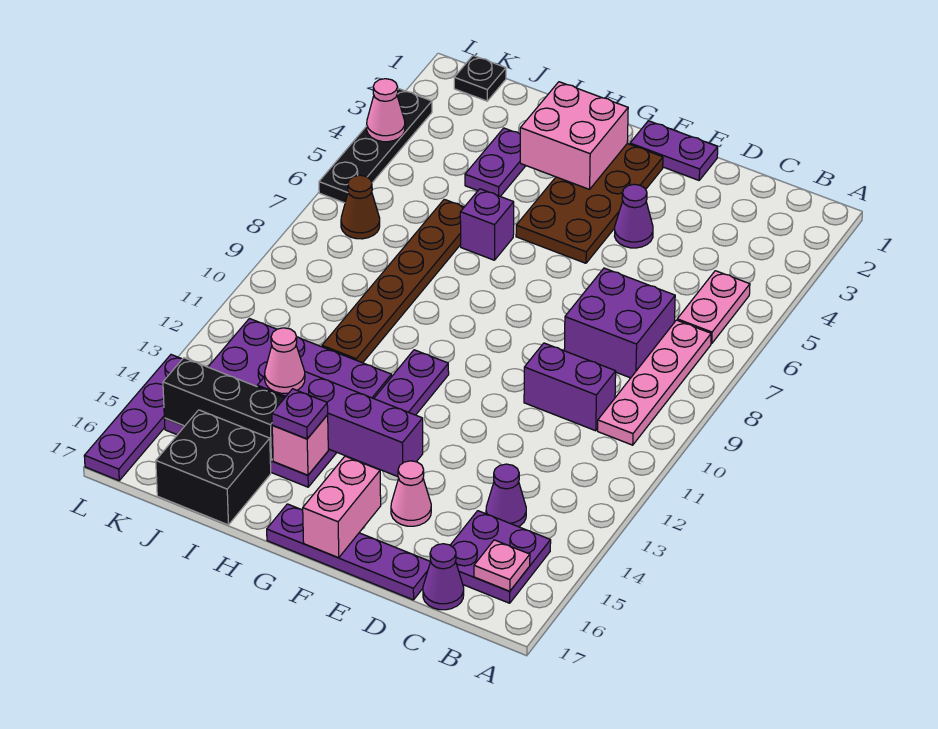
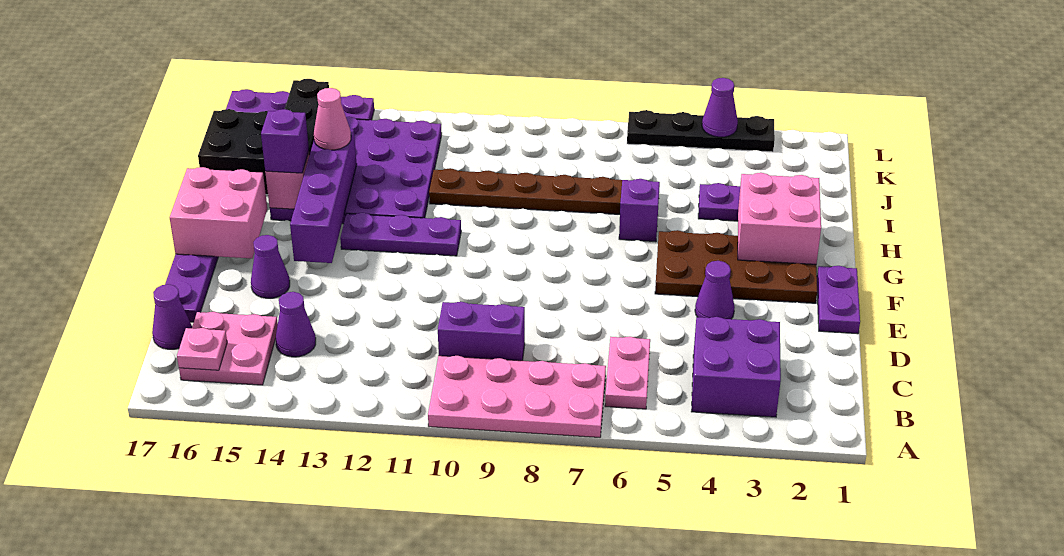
pink 1x2 plate [677,271,750,344] -> pink 1x2 plate turned to [605,337,650,409]
pink 1x4 plate [598,320,711,445] -> pink 2x4 plate [428,356,606,437]
purple 2x2 plate [450,511,551,603] -> pink 2x2 plate [179,312,278,385]
purple 2x2 brick [564,268,675,378] -> purple 2x2 brick moved to [691,317,781,417]
purple 1x2 brick [524,343,616,431] -> purple 1x2 brick turned to [438,302,525,361]
pink 1x1 cone [391,461,431,526] -> purple 1x1 cone [251,235,290,298]
pink 1x2 brick [303,456,381,558] -> pink 2x2 brick [170,167,267,258]
purple 1x1 plate [272,389,328,439] -> purple 1x1 brick [261,109,309,173]
black 1x1 plate [454,56,506,101] -> none
brown 1x1 cone [341,175,380,239] -> none
pink 1x1 cone [367,79,405,142] -> purple 1x1 cone [702,78,738,137]

